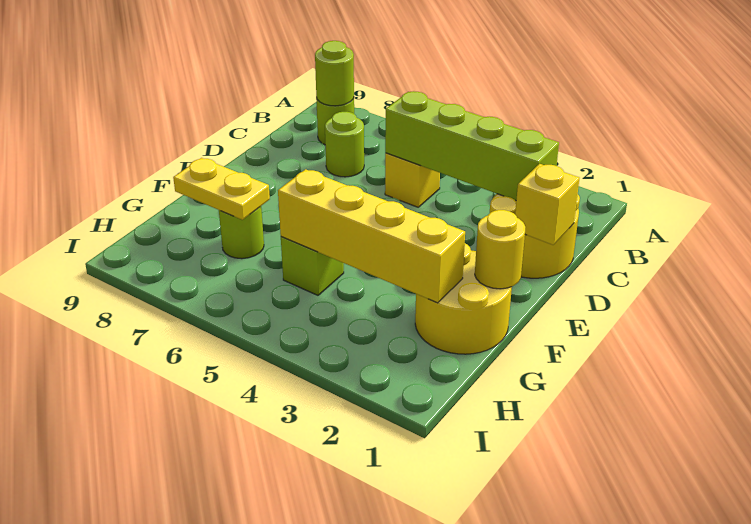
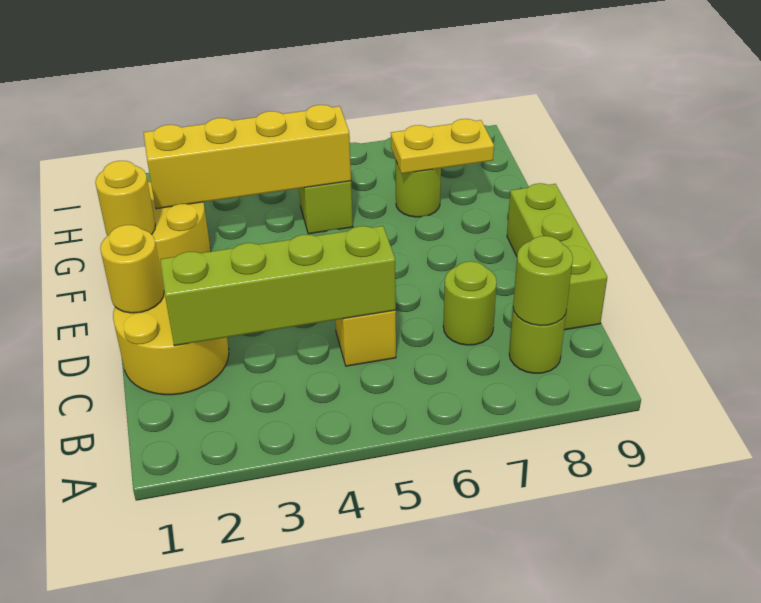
none -> lime 1x3 brick [507,183,607,330]
yellow 1x1 brick [515,164,580,245] -> yellow 1x1 round brick [100,225,164,313]

